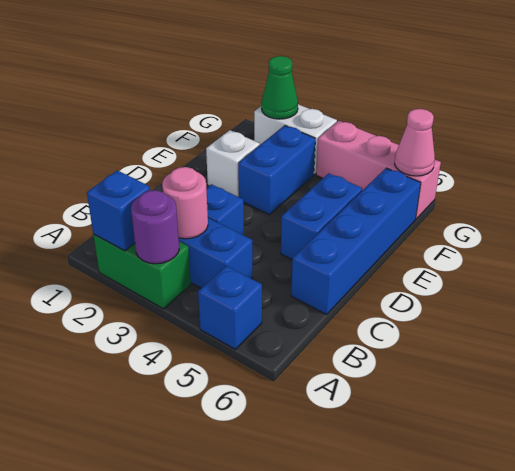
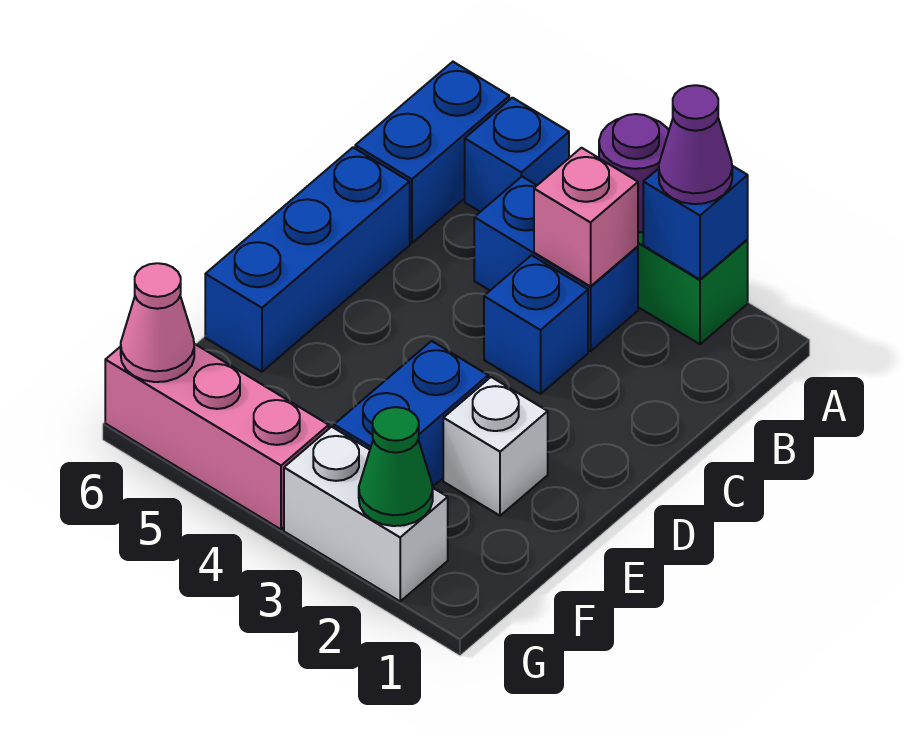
none -> purple 1x1 cone [659,85,732,204]
pink 1x1 round brick [162,167,208,239] -> pink 1x1 brick [534,148,638,286]
blue 1x4 brick [291,168,421,315] -> blue 1x3 brick [205,148,410,372]
blue 1x2 brick [281,173,362,259] -> blue 1x2 brick moved to [355,62,509,243]

